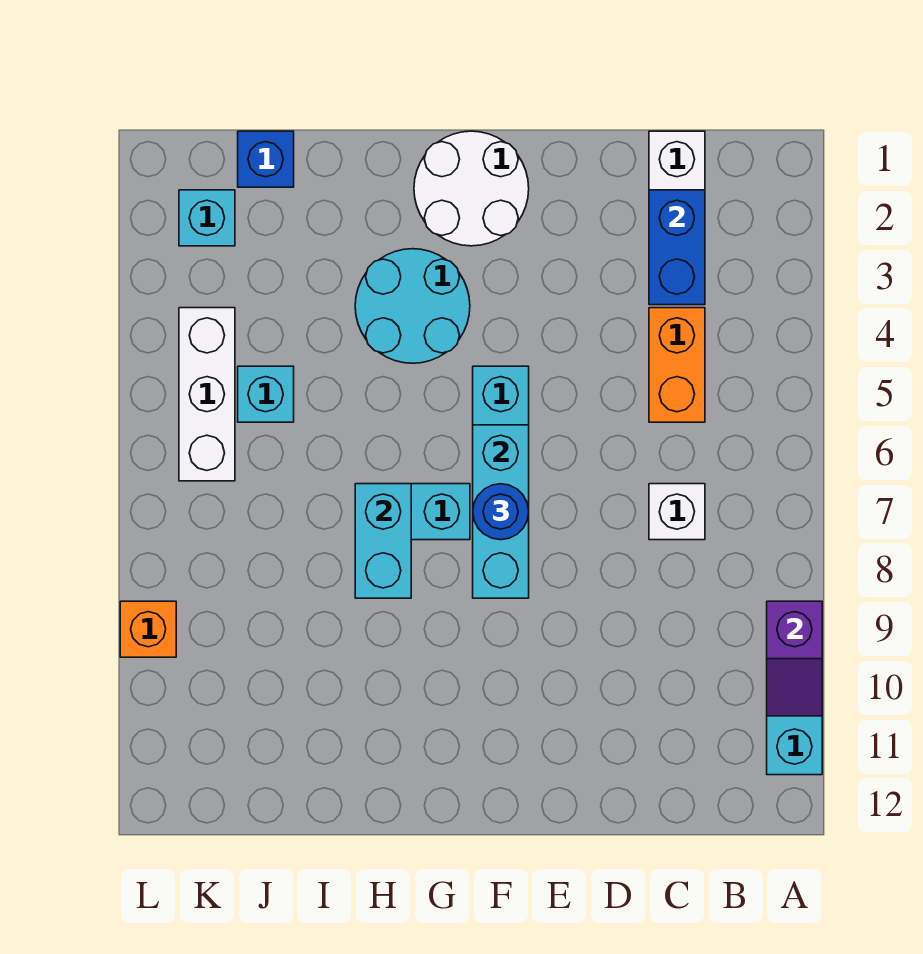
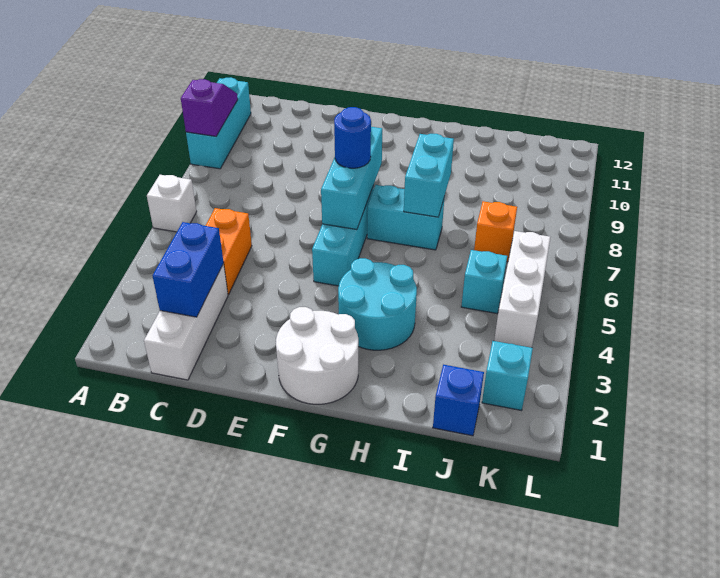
white 1x1 brick [649,484,705,540] -> white 1x1 brick moved to [147,175,197,232]
orange 1x1 brick [120,601,176,657] -> orange 1x1 brick moved to [474,201,517,262]

